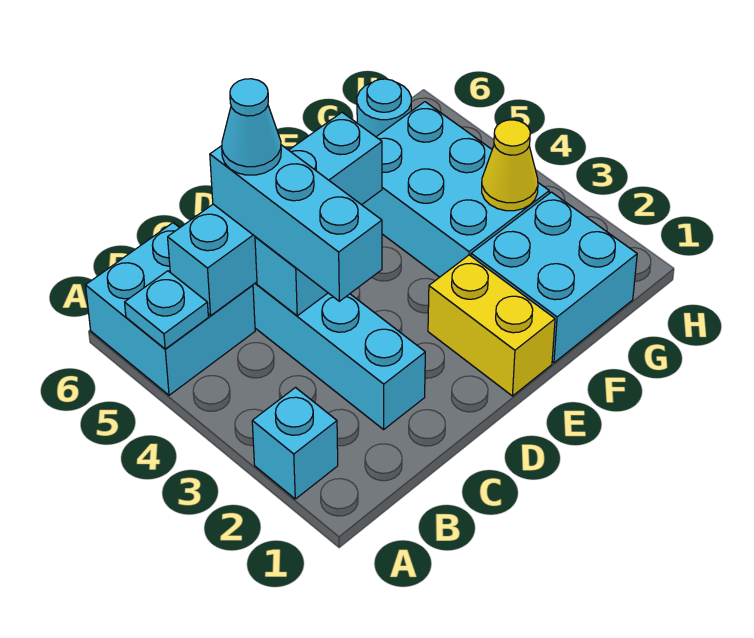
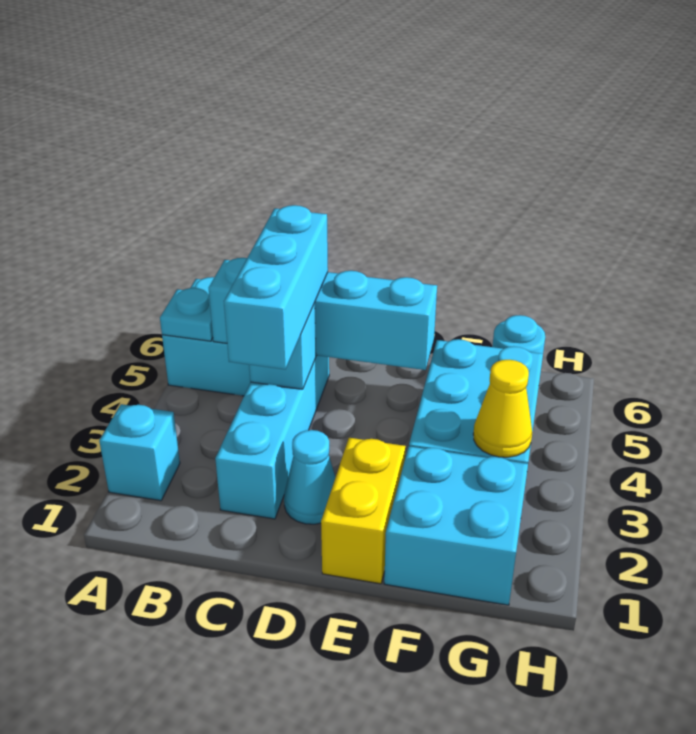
cyan 1x1 cone [222,79,281,175] -> cyan 1x1 cone moved to [284,430,336,524]

